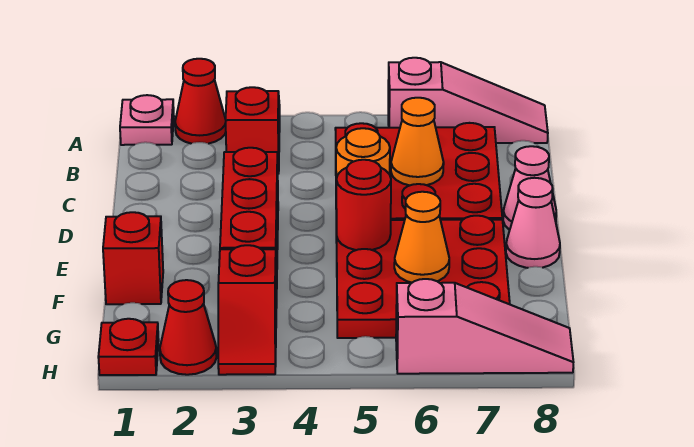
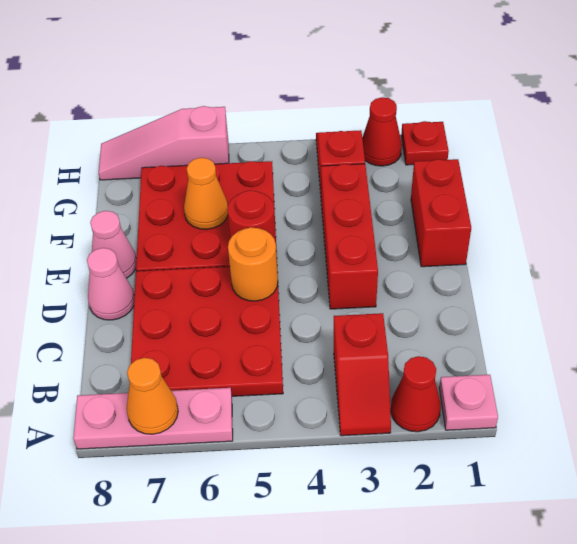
pink 1x3 slope [388,58,548,143] -> pink 1x3 plate [73,388,233,449]
orange 1x1 cone [391,98,444,185] -> orange 1x1 cone moved to [127,358,178,434]
red 1x1 brick [103,212,163,304] -> red 1x2 brick [411,159,471,267]

